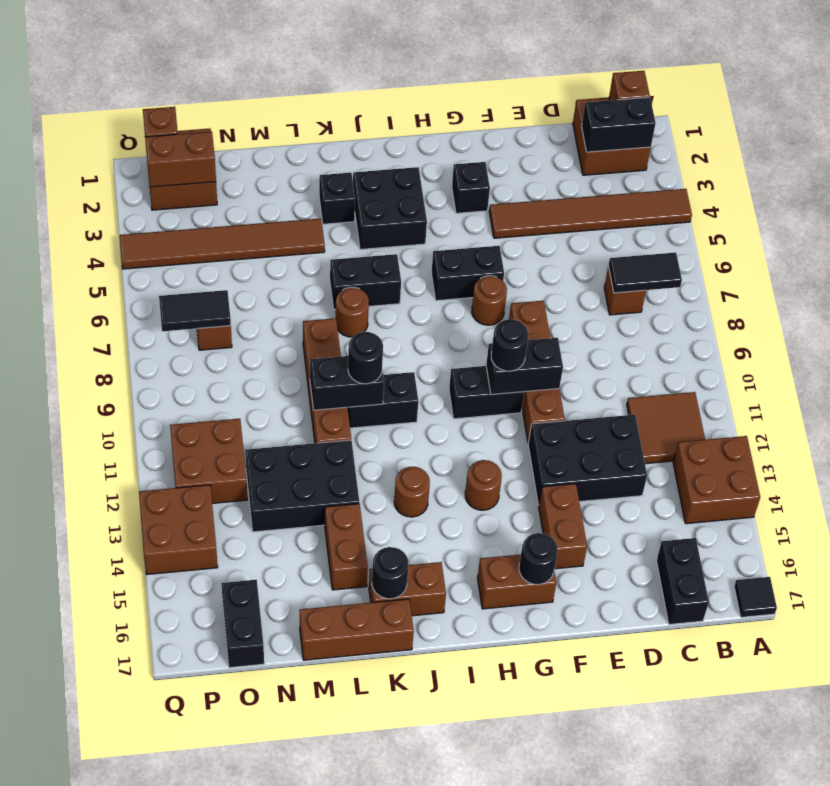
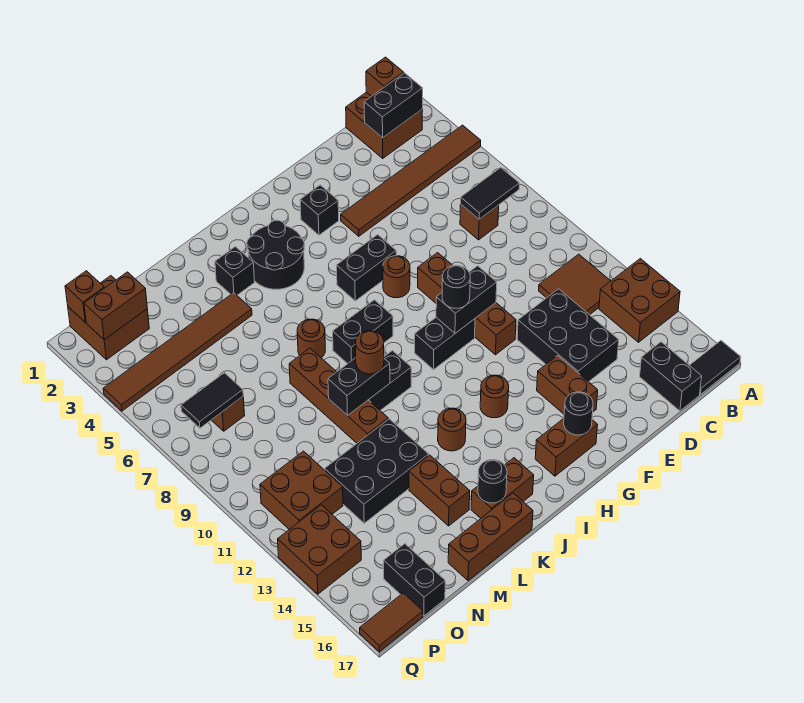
black 1x1 tile [734,577,777,617] -> black 1x2 tile [689,341,741,394]
black 2x3 brick [528,415,647,505] -> black 2x3 brick turned to [517,289,619,382]
black 2x2 brick [353,167,427,249] -> black 2x2 round brick [247,220,304,289]
black 1x2 brick [330,254,401,309] -> black 1x2 brick moved to [333,300,393,364]
black 1x1 round brick [348,332,383,384] -> brown 1x1 round brick [355,331,384,374]
none -> brown 1x2 tile [360,593,423,652]

